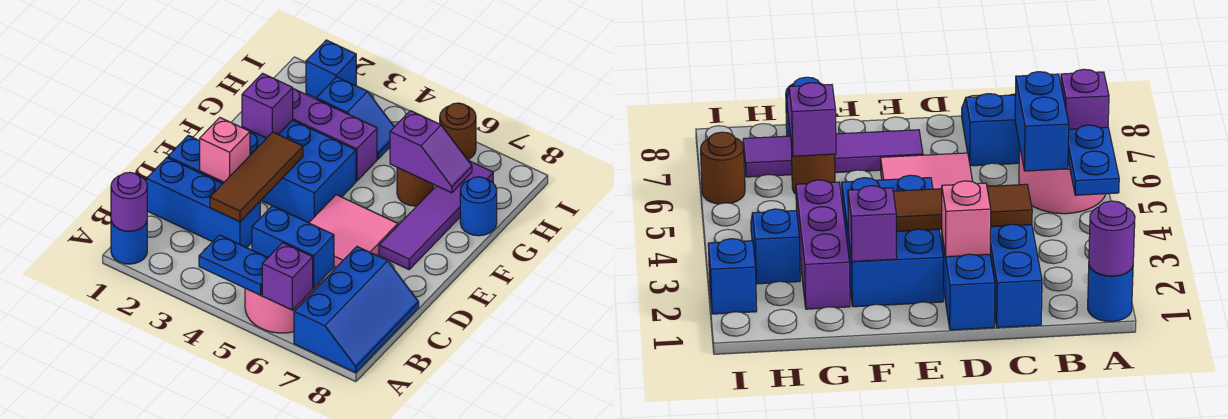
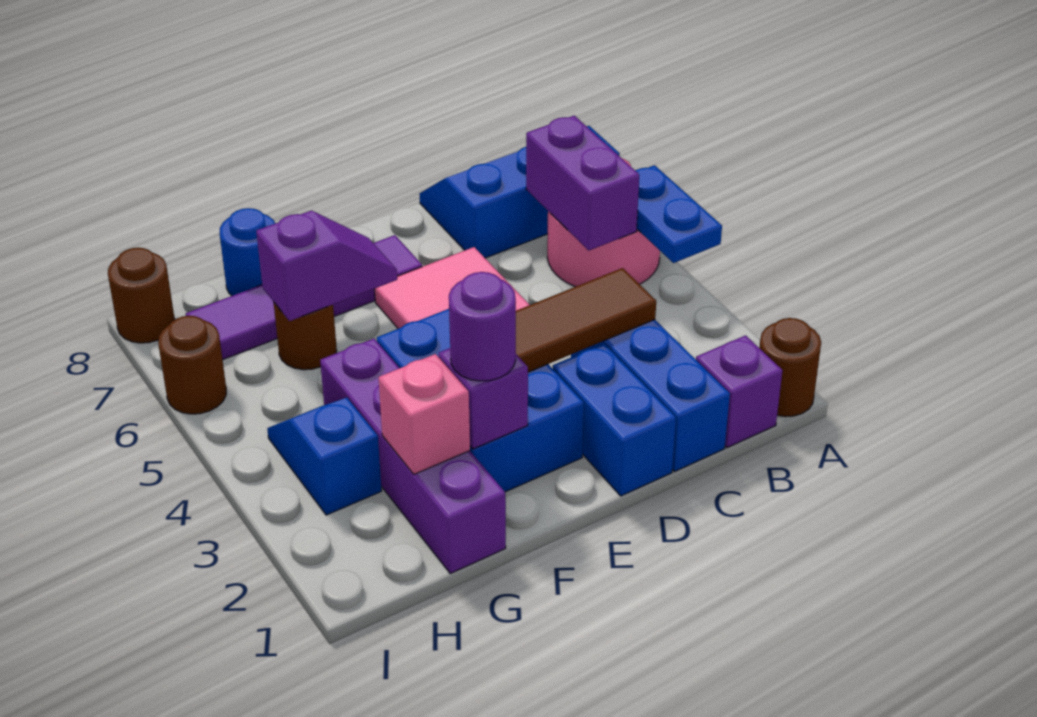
blue 1x1 round brick [111,221,147,264] -> brown 1x1 round brick [759,318,821,417]
purple 1x1 round brick [111,172,147,231] -> purple 1x1 round brick moved to [449,272,516,381]
purple 1x1 brick [262,243,313,310] -> purple 1x1 brick moved to [696,335,782,448]
blue 1x2 brick [252,206,334,288] -> purple 1x2 brick [526,116,639,250]
pink 1x1 brick [200,118,250,182] -> pink 1x1 brick moved to [379,354,470,474]
purple 1x3 brick [293,89,377,181] -> purple 1x4 brick [320,339,506,574]
purple 1x2 slope [390,111,472,193] -> purple 1x2 slope turned to [256,211,397,321]
blue 1x1 brick [306,40,356,98] -> none
none -> brown 1x1 round brick [108,248,175,343]

